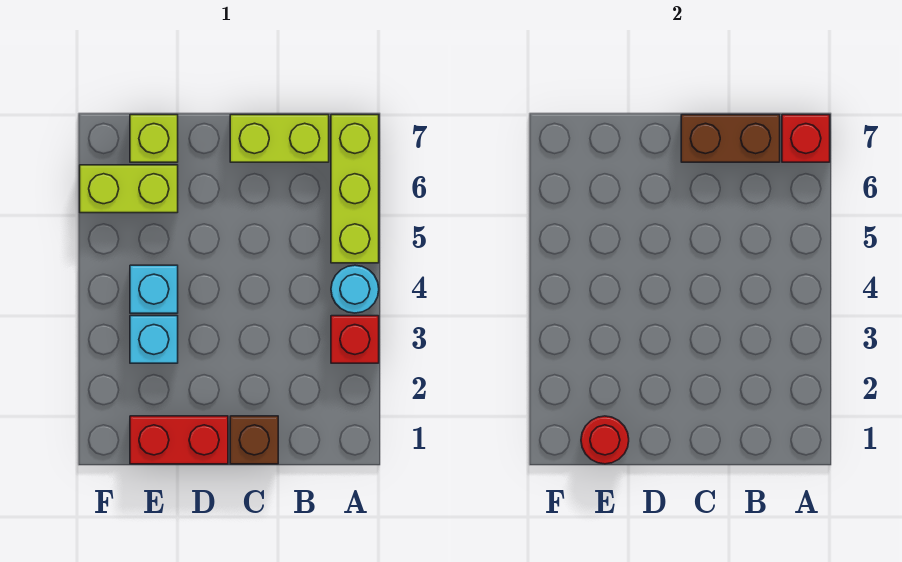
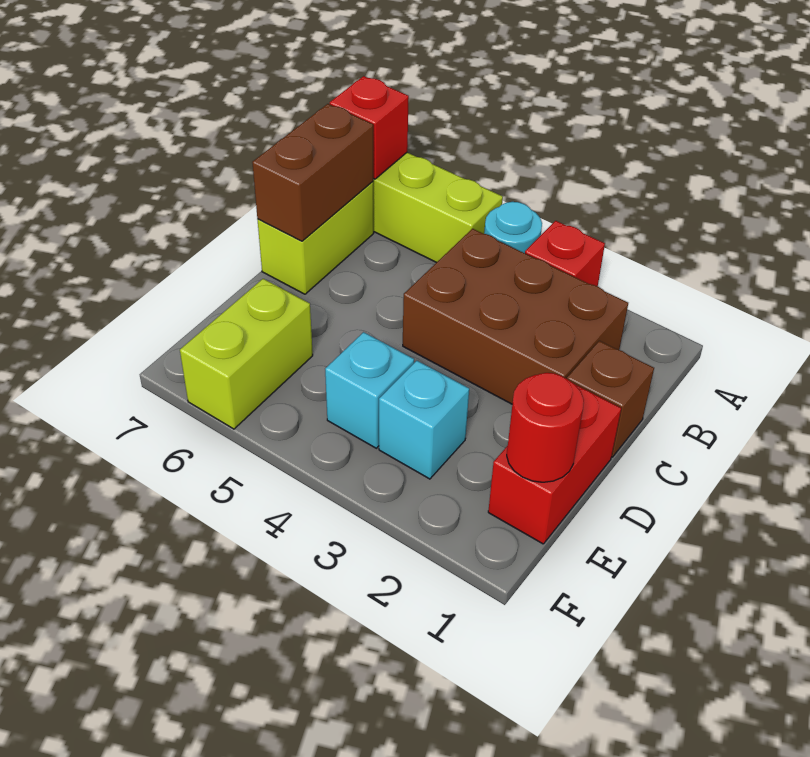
none -> brown 2x3 brick [403,229,628,404]
lime 1x1 brick [130,115,178,162] -> none

